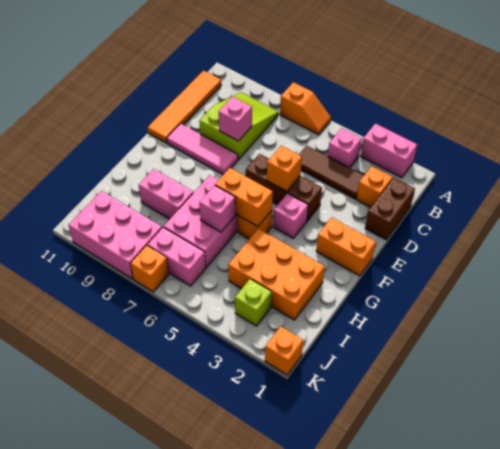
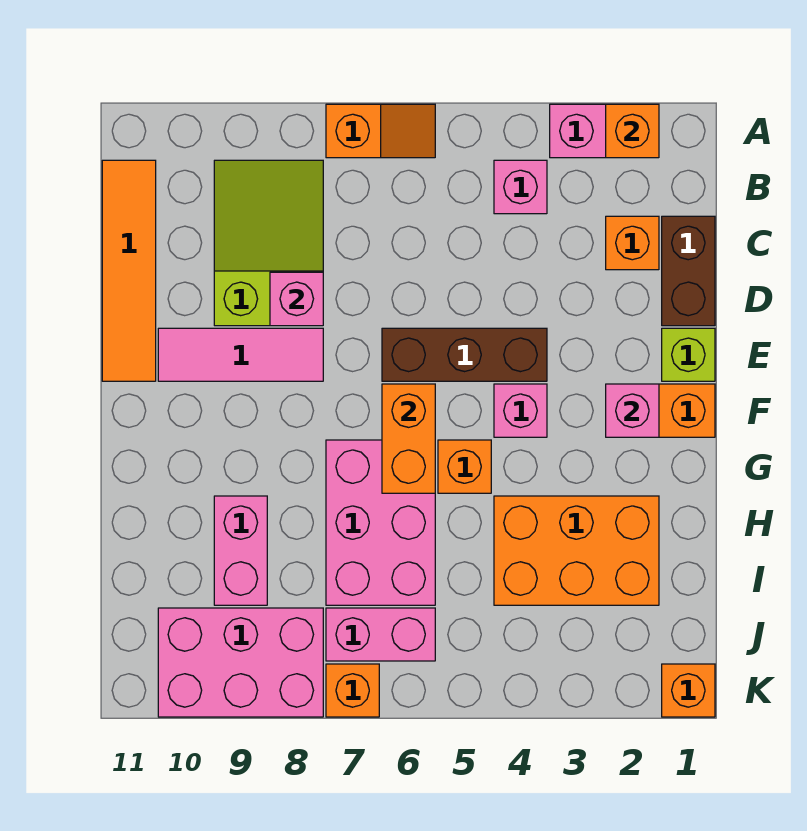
brown 1x3 tile [299,146,364,199] -> none
orange 1x1 brick [267,146,302,191] -> orange 1x1 brick moved to [606,104,659,158]
orange 1x2 brick [215,168,273,227] -> orange 1x2 brick turned to [382,384,435,493]
pink 1x1 brick [199,185,236,232] -> pink 1x1 brick moved to [606,384,659,437]
pink 1x2 brick [139,169,193,219] -> pink 1x2 brick turned to [214,496,267,605]
lime 1x1 brick [235,279,272,326] -> lime 1x1 brick moved to [662,328,715,381]

